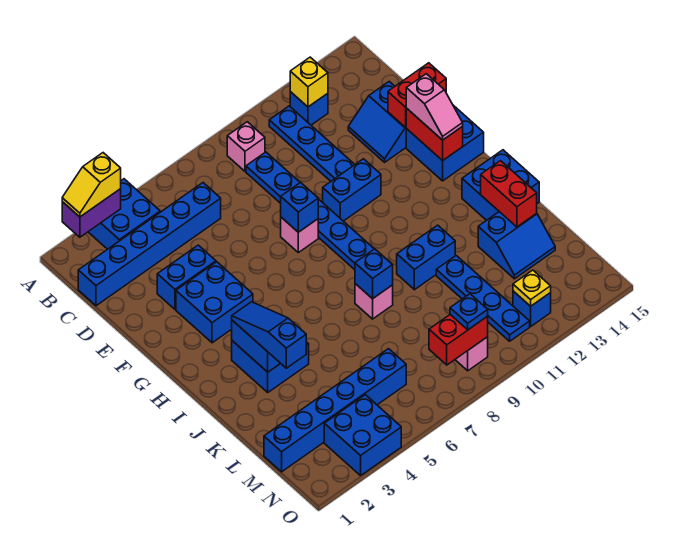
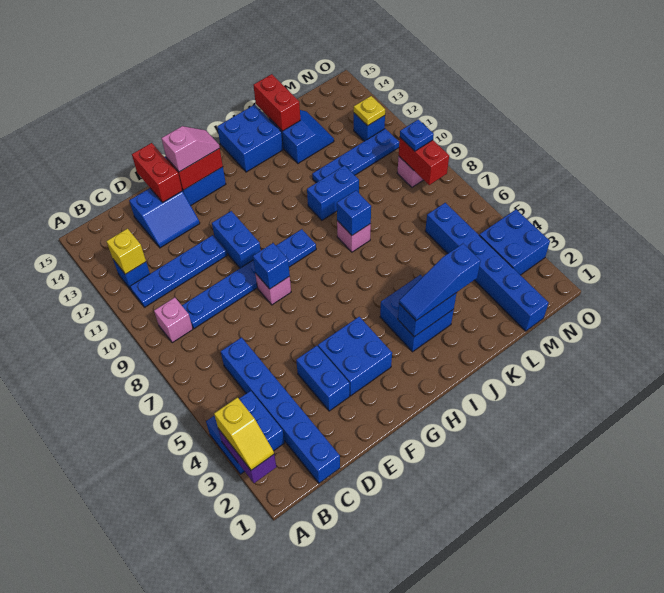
blue 1x2 brick [397,225,455,290] -> blue 1x2 brick turned to [307,165,359,220]
red 1x2 brick [481,161,537,227] -> red 1x2 brick turned to [253,74,300,131]

